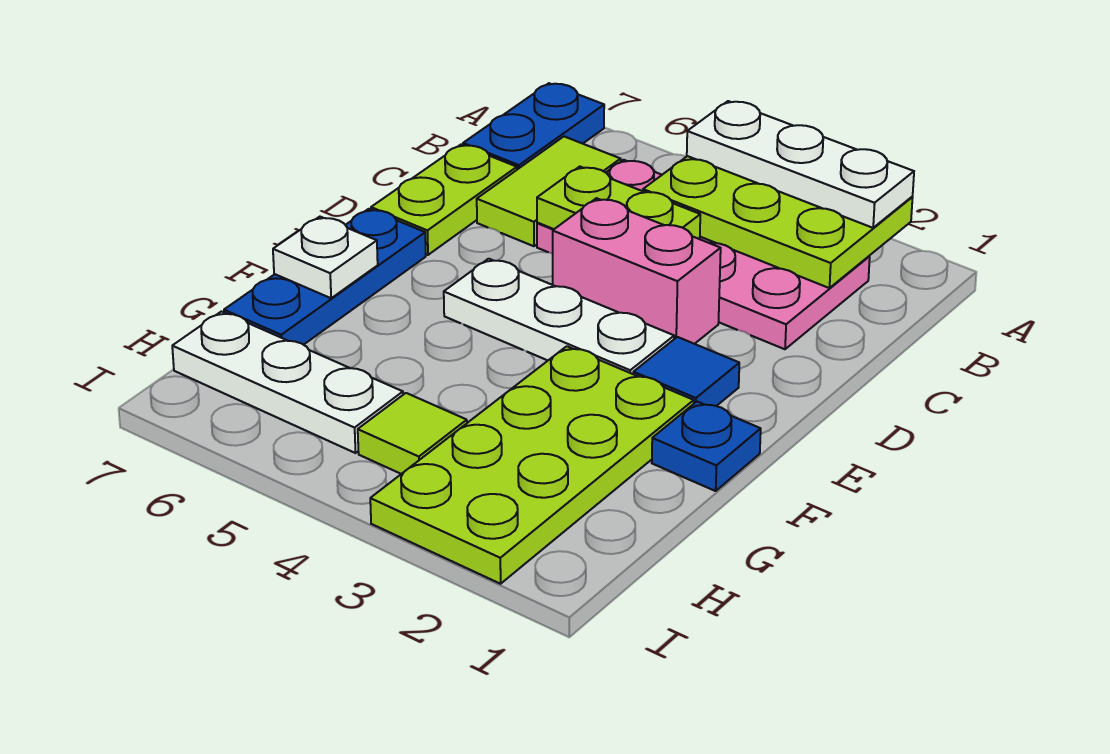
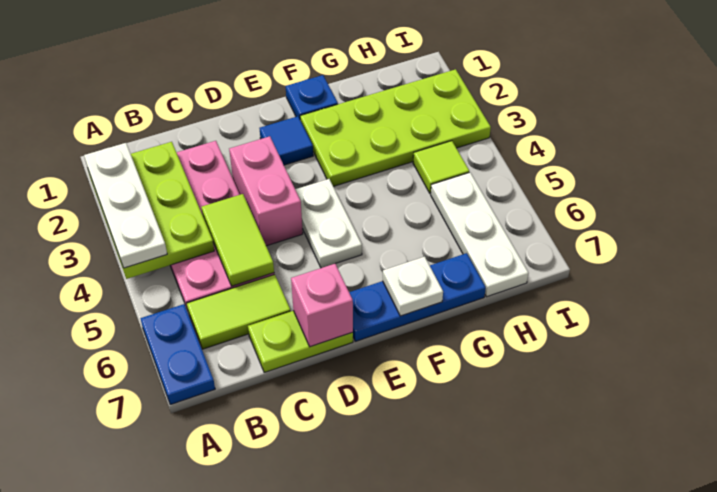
blue 1x2 plate [463,83,604,169] -> blue 1x2 plate turned to [140,304,215,405]
lime 1x2 plate [537,167,700,239] -> lime 1x2 tile [201,194,274,286]
none -> pink 1x1 brick [291,264,353,347]
white 1x3 plate [444,259,674,374] -> white 1x2 plate [295,179,362,268]

